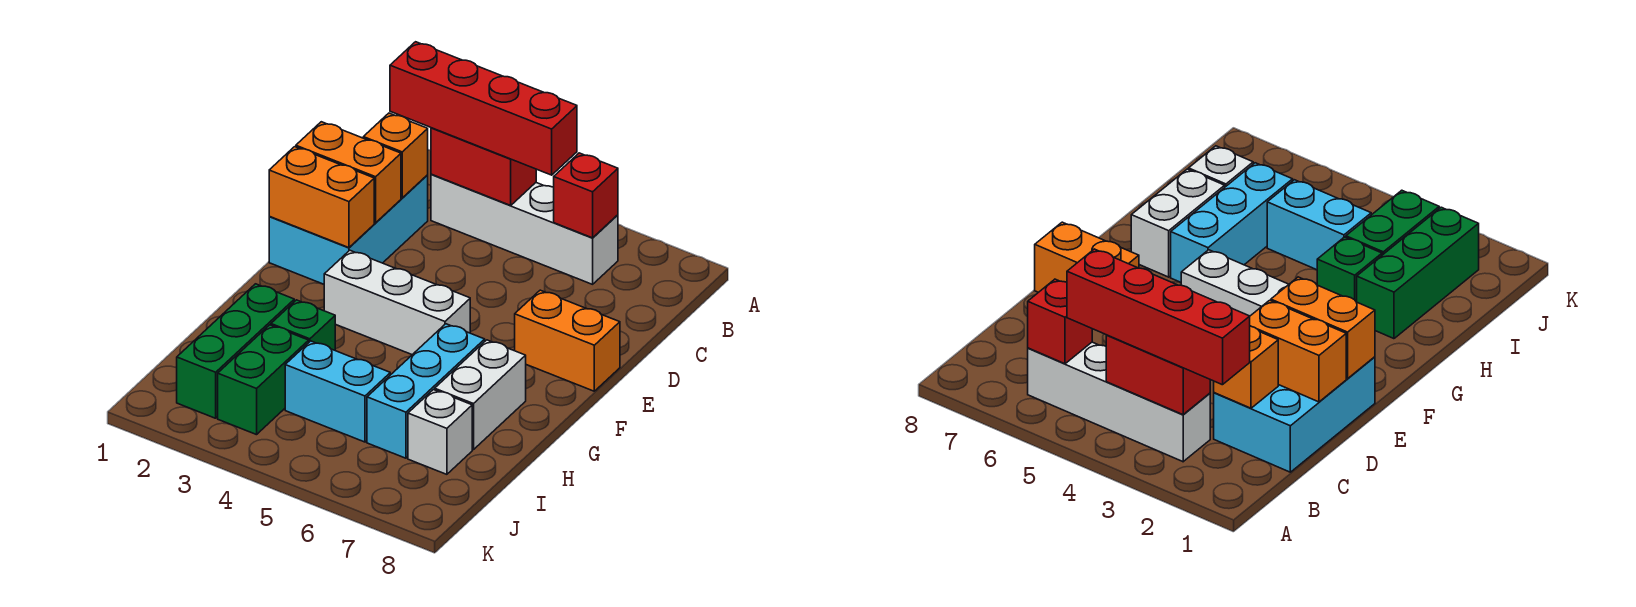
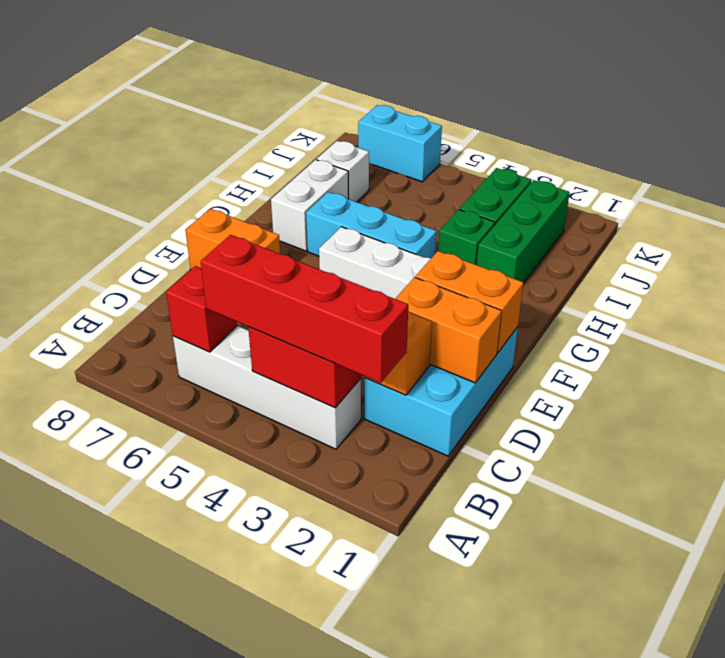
cyan 1x3 brick [367,324,485,458] -> cyan 1x3 brick turned to [306,192,437,258]
cyan 1x2 brick [285,341,390,442] -> cyan 1x2 brick moved to [358,105,442,182]

